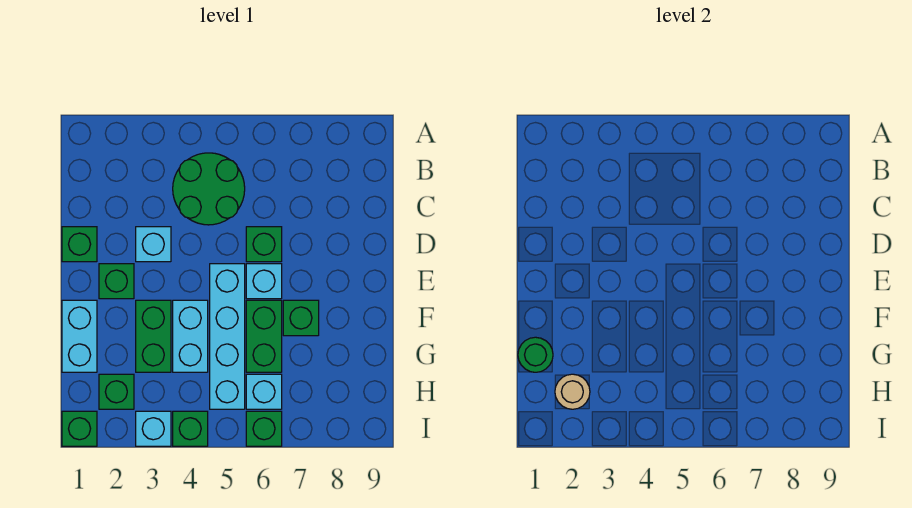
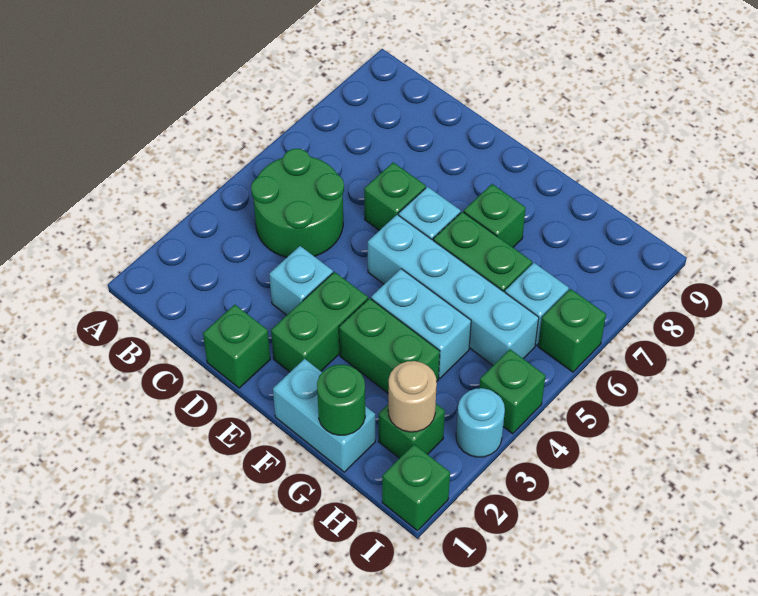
green 1x1 brick [99,264,134,299] -> green 1x2 brick [271,272,368,372]
cyan 1x1 brick [136,411,171,446] -> cyan 1x1 round brick [456,388,505,457]

